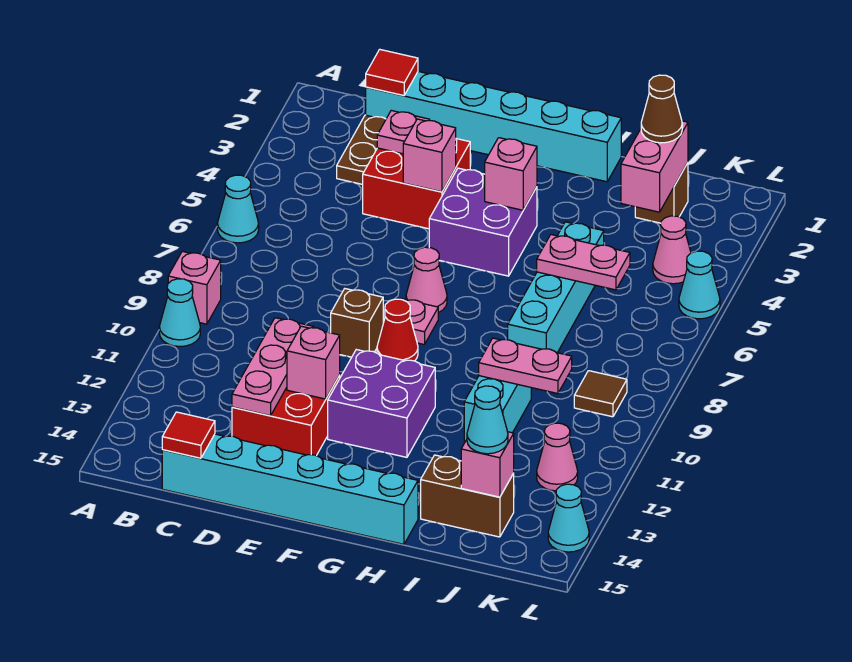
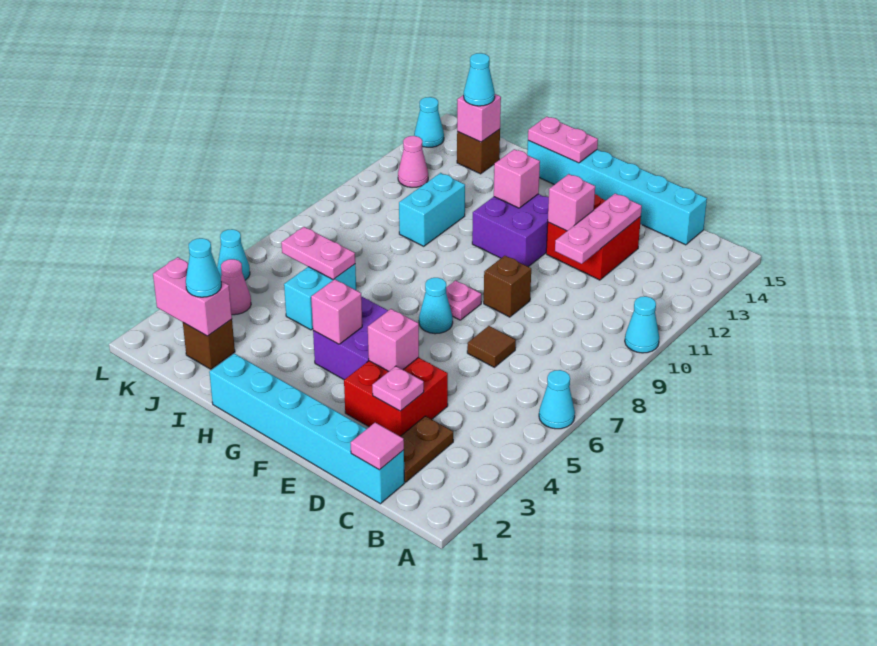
pink 1x1 brick [168,251,221,324] -> pink 1x1 brick moved to [494,149,540,208]
red 1x1 tile [366,49,418,96] -> pink 1x1 tile [351,422,404,470]
red 1x1 tile [162,412,215,458] -> none
pink 1x1 cone [406,247,447,313] -> cyan 1x1 cone [419,278,453,334]
red 1x1 cone [377,299,418,361] -> none
cyan 1x4 brick [508,222,604,353] -> cyan 1x2 brick [284,264,356,330]
pink 1x2 plate [479,338,572,394] -> pink 1x2 plate moved to [528,117,598,163]
brown 1x2 brick [421,455,514,537] -> brown 1x1 brick [457,129,500,174]
pink 1x2 brick [621,121,688,212] -> pink 1x2 brick turned to [153,257,232,336]
brown 1x1 cone [641,75,682,143] -> cyan 1x1 cone [186,238,221,297]
brown 1x1 tile [574,371,627,417] -> brown 1x1 tile moved to [467,326,516,367]

